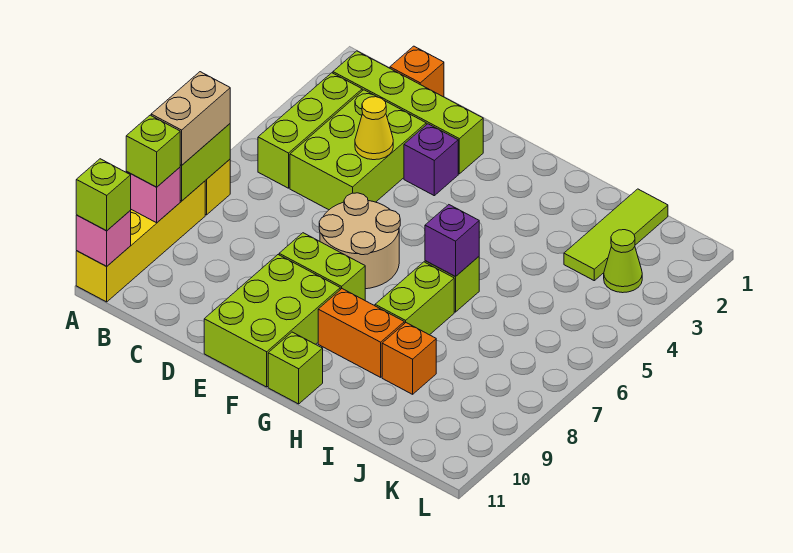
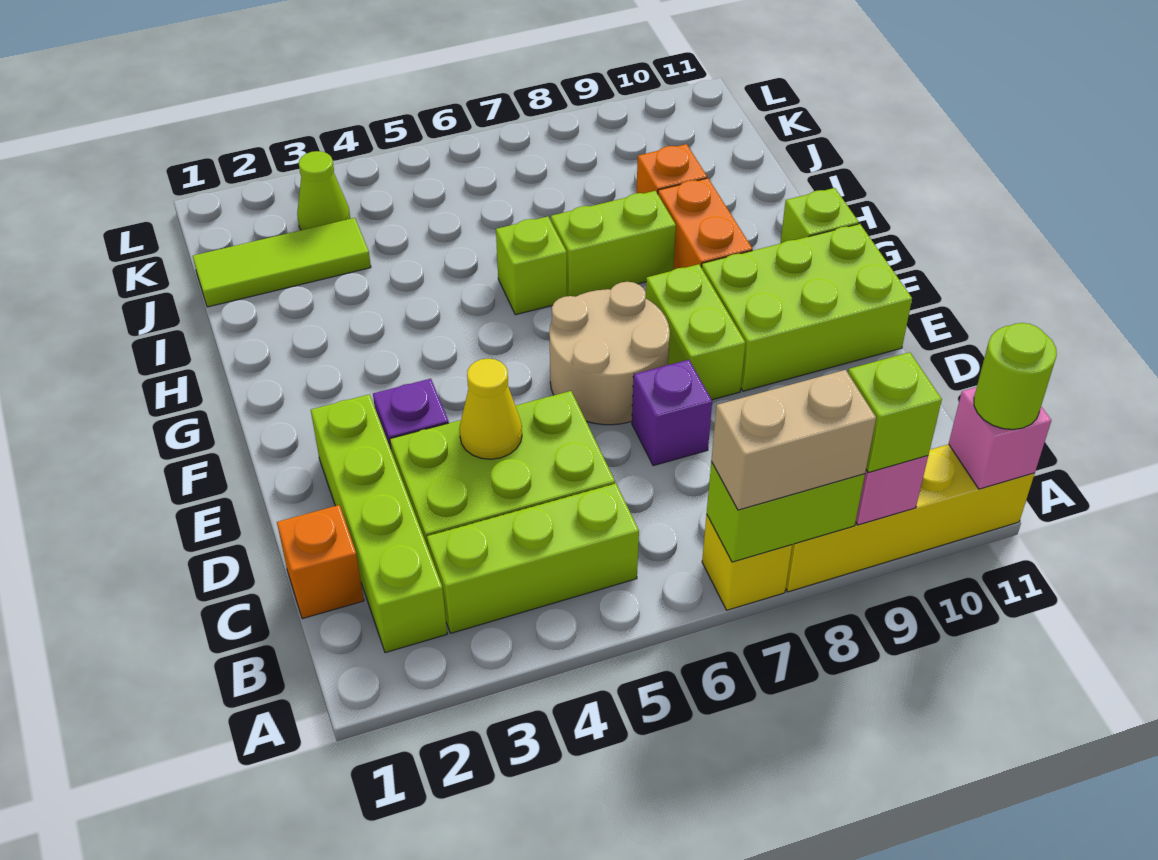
lime 1x1 brick [76,159,131,231] -> lime 1x1 round brick [974,323,1057,430]
purple 1x1 brick [425,205,479,277] -> purple 1x1 brick moved to [632,360,712,466]

